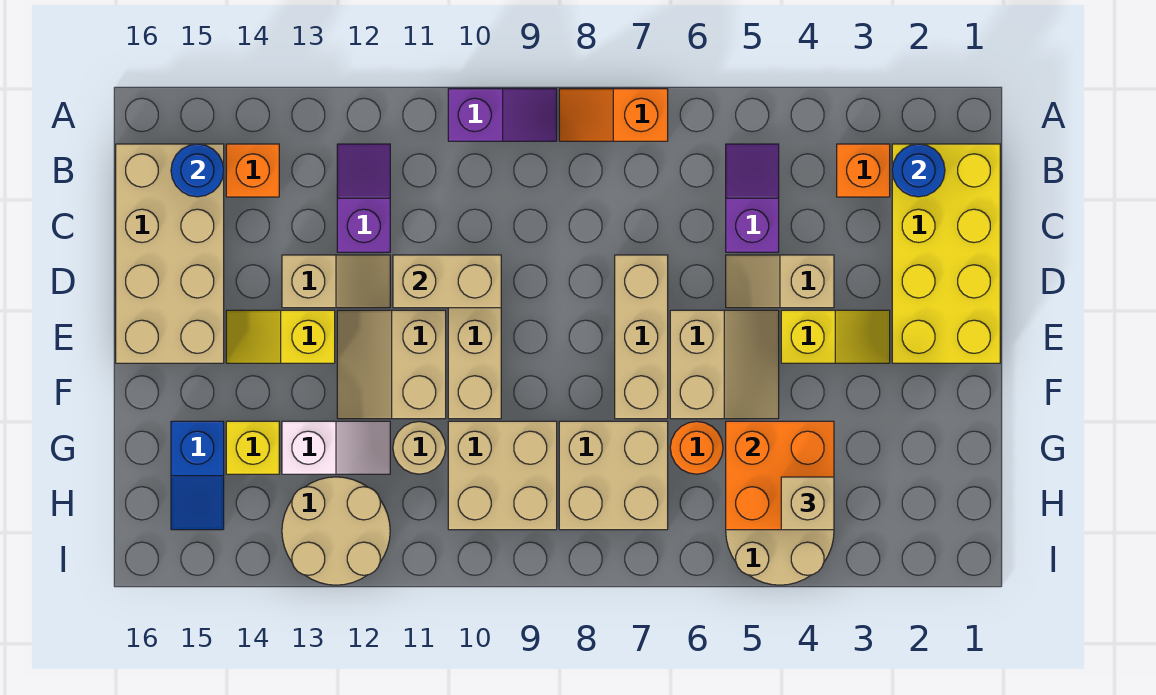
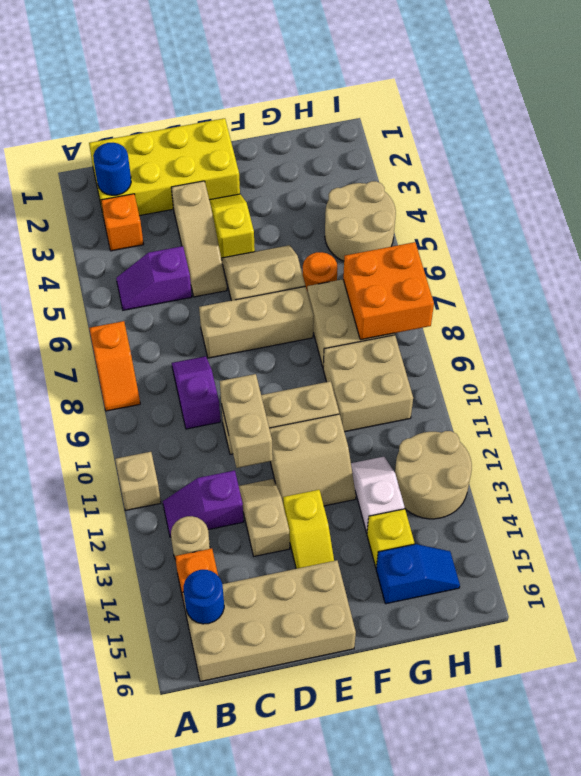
purple 1x2 slope [448,89,557,141] -> purple 1x2 slope moved to [172,356,221,429]
tan 1x2 slope [726,255,834,308] -> tan 1x3 slope [171,181,227,297]
orange 2x2 brick [726,421,834,530] -> orange 2x2 brick moved to [343,242,434,340]
tan 1x1 round brick [393,421,446,474] -> tan 1x1 round brick moved to [171,516,210,557]
tan 1x1 brick [781,477,834,530] -> tan 1x1 brick moved to [115,452,161,511]

